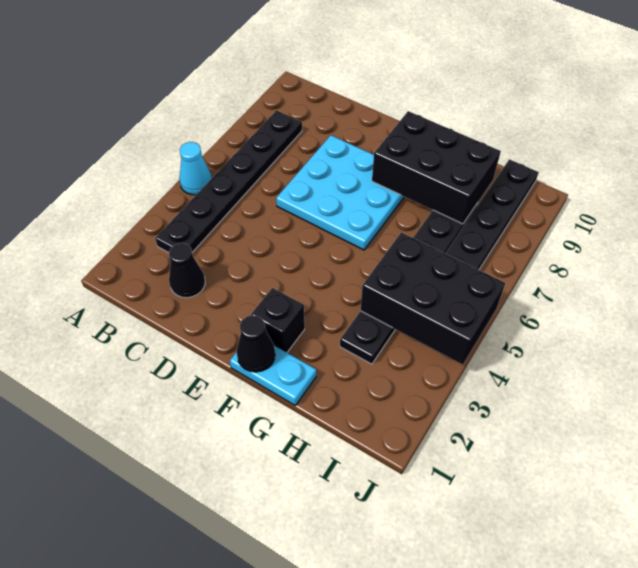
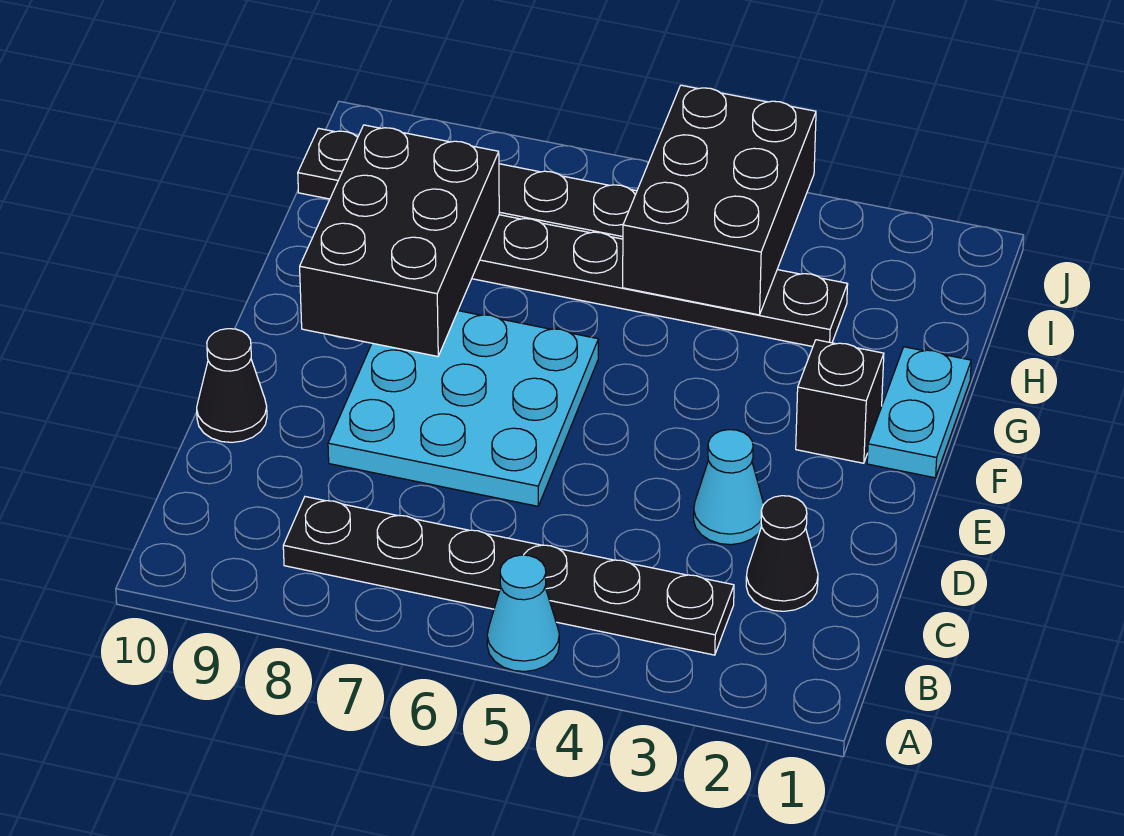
none -> cyan 1x1 cone [694,430,764,545]
black 1x1 cone [237,315,275,372] -> black 1x1 cone moved to [197,329,267,442]

